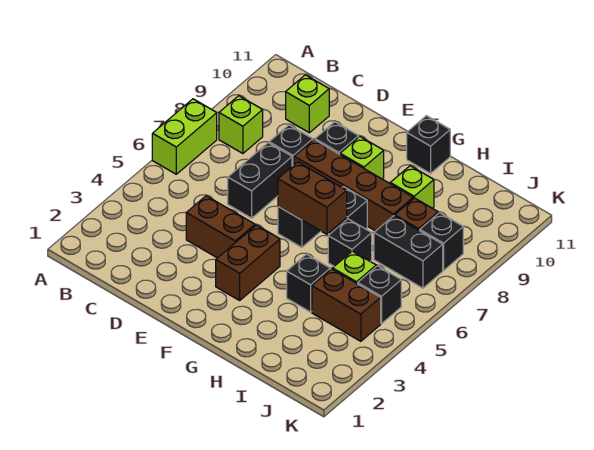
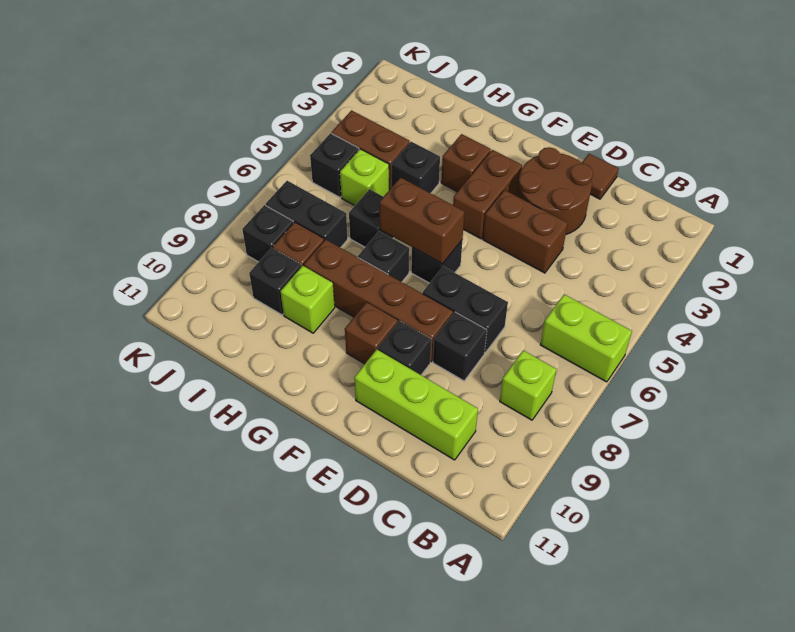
lime 1x2 brick [152,99,217,174] -> lime 1x2 brick turned to [540,294,632,382]
lime 1x1 brick [286,75,329,133] -> lime 1x3 brick [354,349,478,460]
none -> brown 1x1 tile [582,154,619,199]
none -> brown 2x2 round brick [517,147,593,234]
black 1x2 brick [228,143,292,218] -> black 1x2 brick turned to [423,267,508,353]
lime 1x1 brick [340,137,384,179] -> brown 1x1 brick [345,302,398,364]
none -> brown 1x1 brick [441,134,491,192]
black 1x1 brick [407,116,450,173] -> black 1x1 brick moved to [249,248,301,315]

